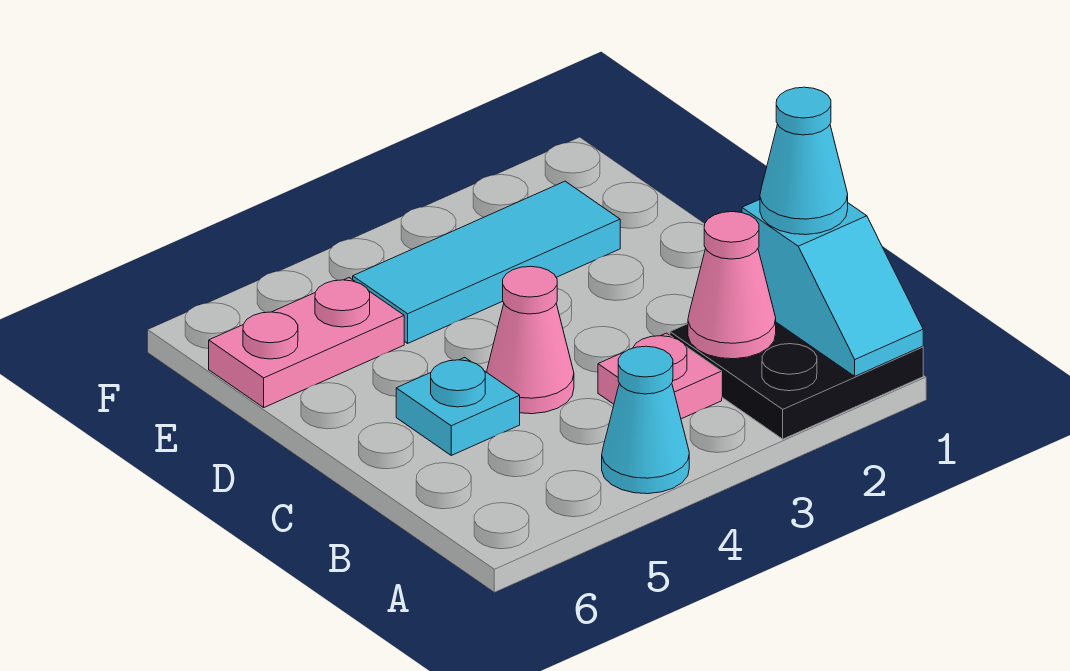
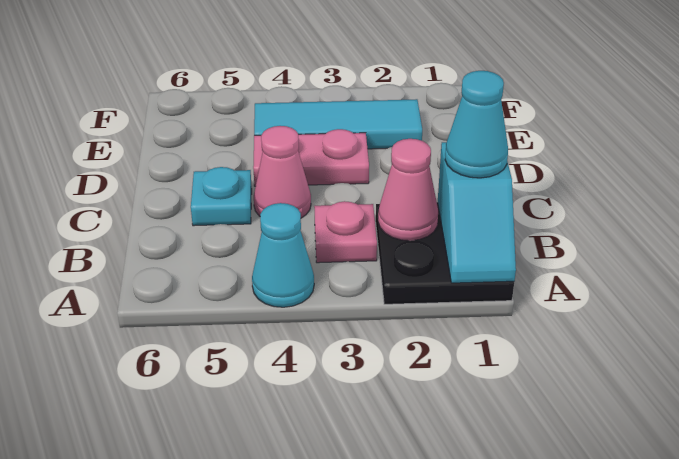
pink 1x2 plate [209,278,404,407] -> pink 1x2 plate moved to [253,129,369,186]

